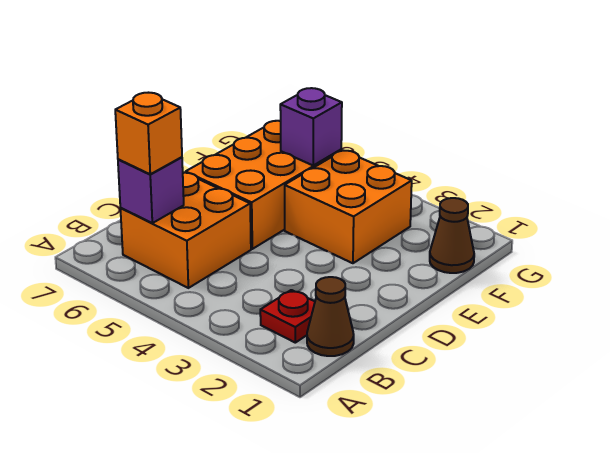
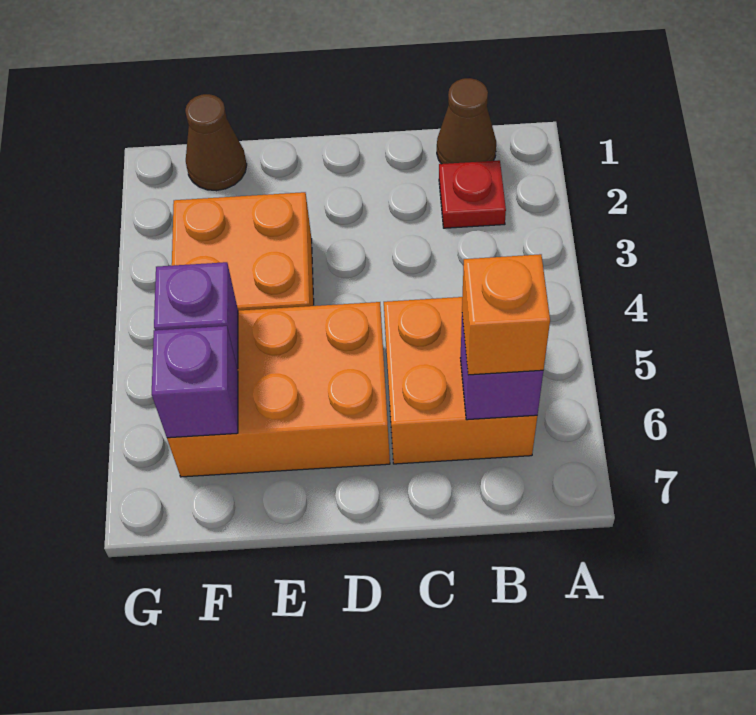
none -> purple 1x1 brick [152,326,238,438]

